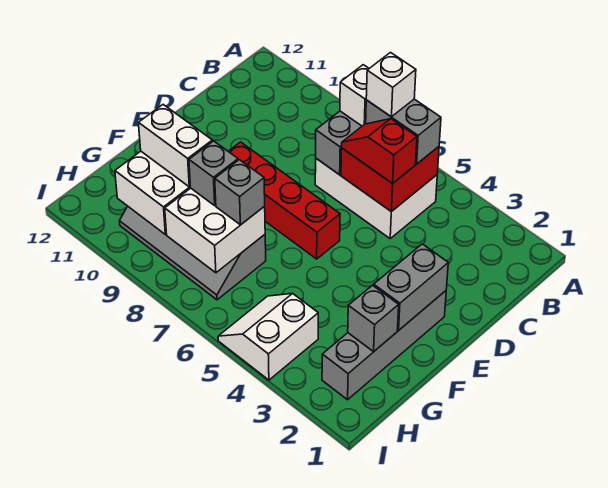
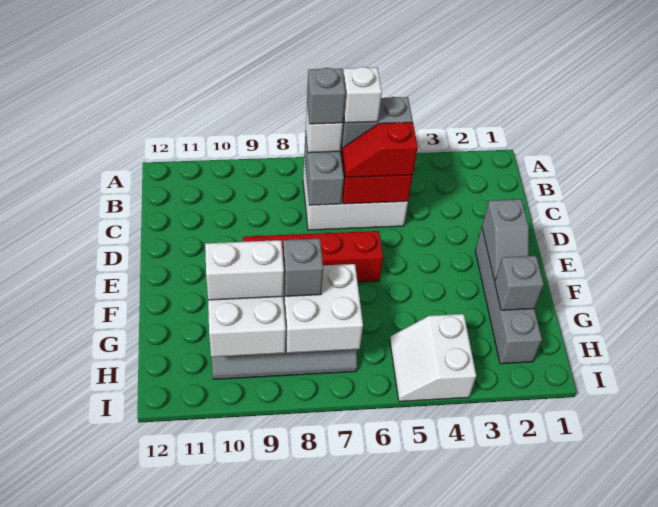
grey 1x2 brick [374,244,448,330] -> grey 1x2 slope [482,199,529,281]
grey 1x1 brick [215,160,265,225] -> grey 1x1 brick moved to [307,68,346,124]

